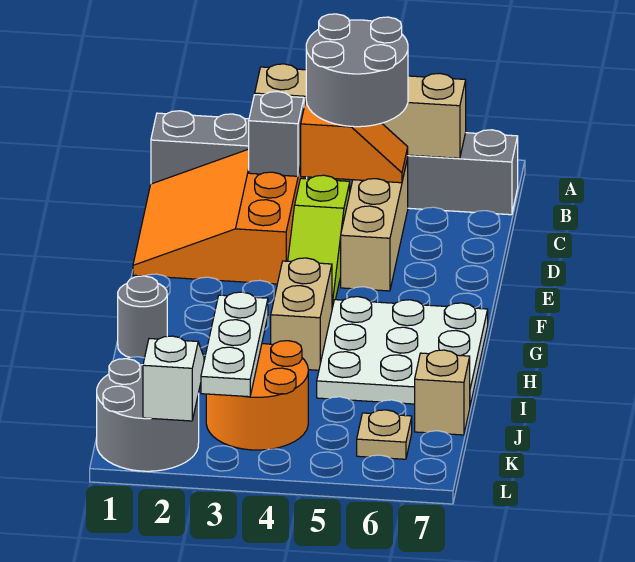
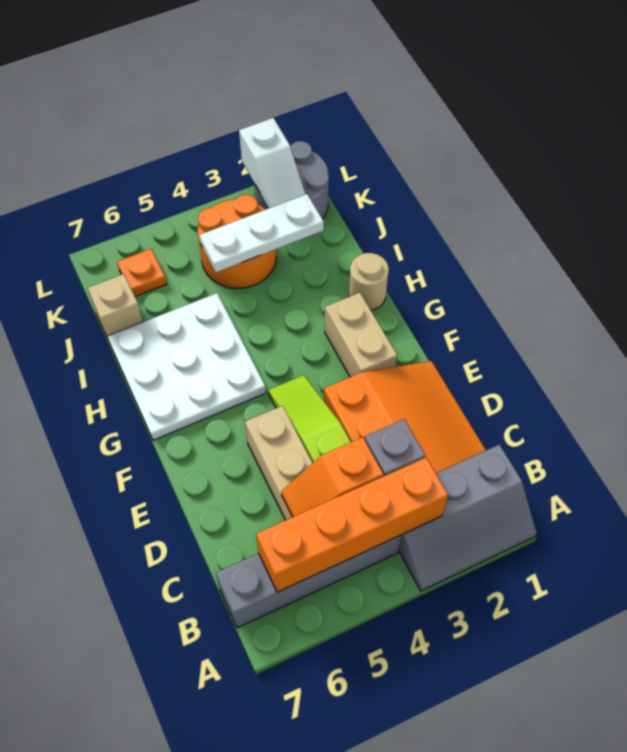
tan 1x4 brick [255,64,466,158] -> orange 1x4 brick [256,458,448,592]
grey 2x2 round brick [306,14,408,127] -> none
tan 1x2 brick [271,258,332,370] -> tan 1x2 brick moved to [325,293,397,377]
grey 1x1 round brick [118,276,167,358] -> tan 1x1 round brick [349,253,389,310]
white 1x3 plate [201,292,268,397] -> white 1x3 plate turned to [199,194,324,272]
tan 1x1 plate [357,410,412,459] -> orange 1x1 plate [117,249,167,297]

